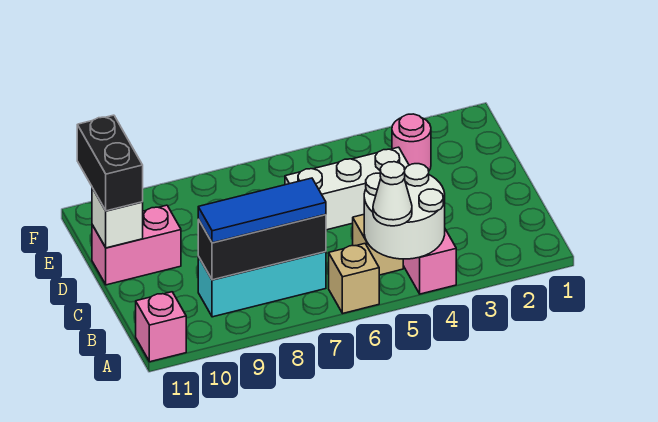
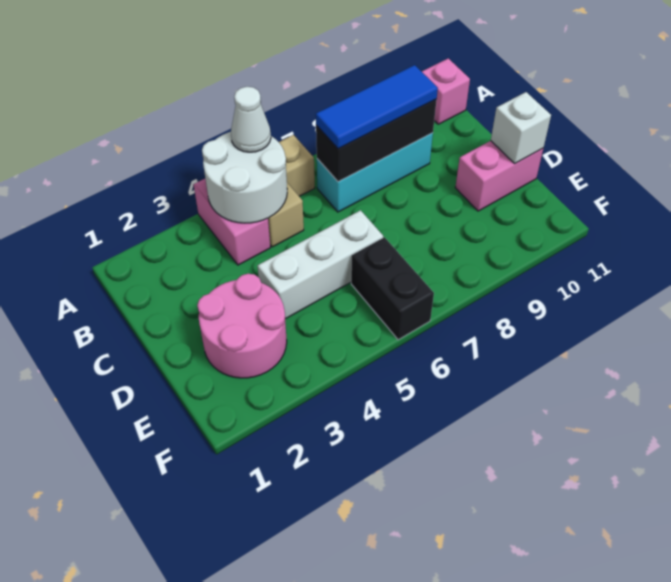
black 1x2 brick [77,115,143,211] -> black 1x2 brick moved to [351,237,434,340]
pink 1x1 round brick [392,114,431,171] -> pink 2x2 round brick [197,274,287,378]

